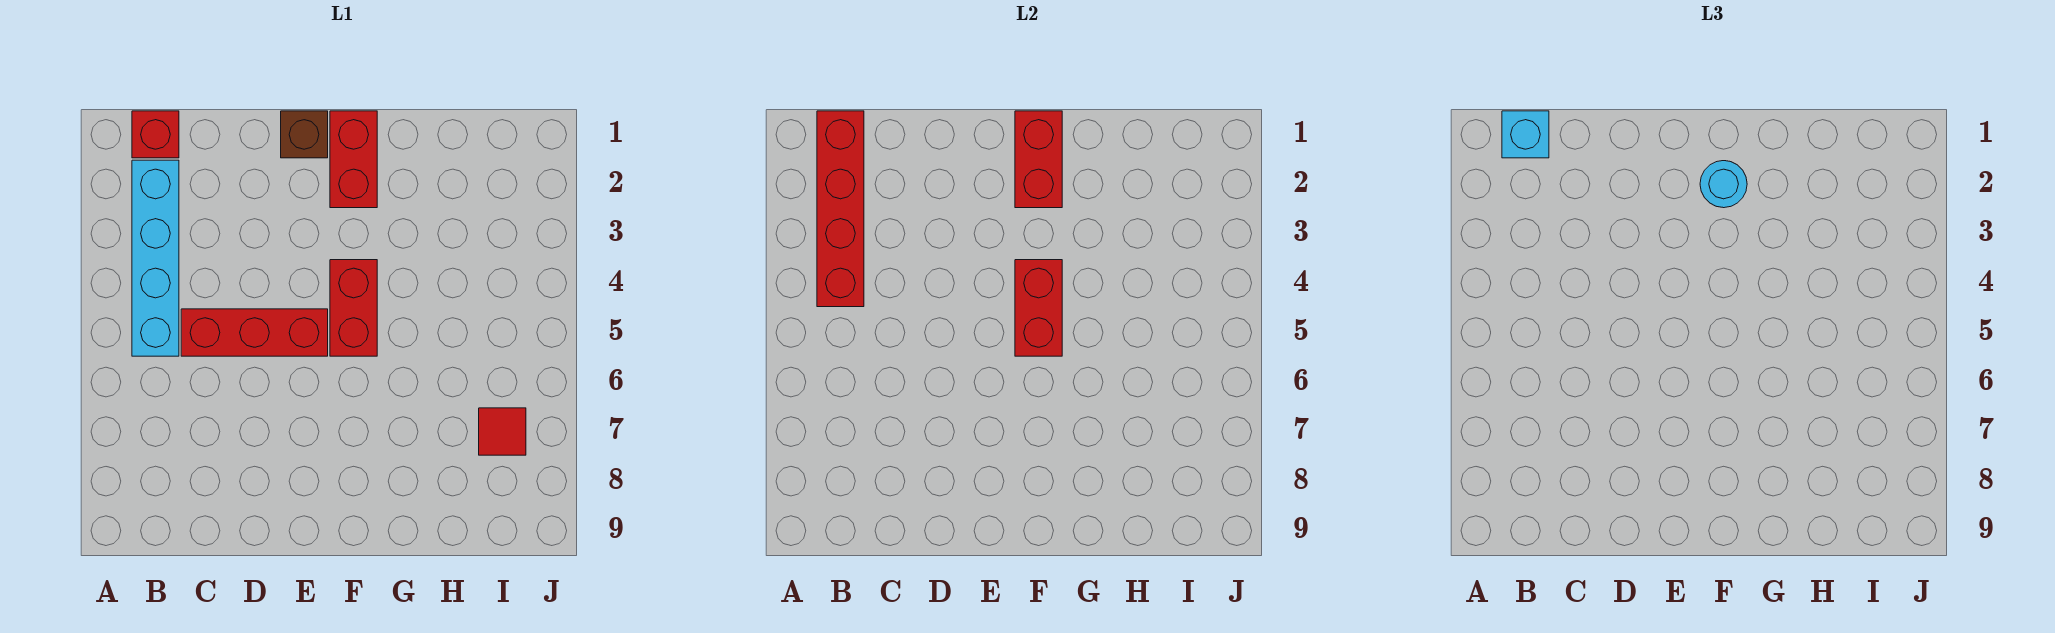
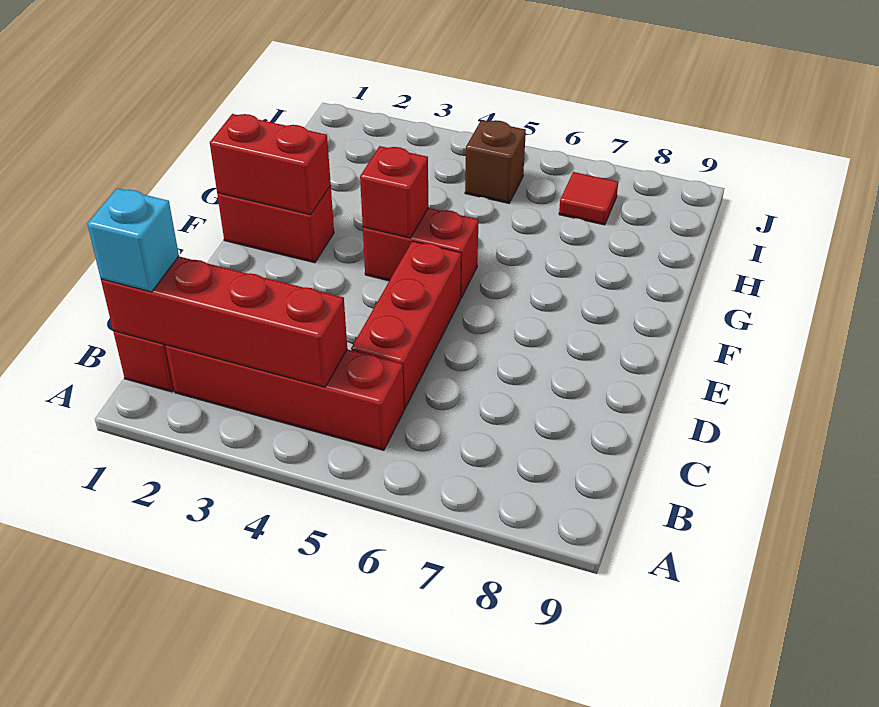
cyan 1x4 brick [132,160,179,356] -> red 1x4 brick [165,345,404,450]
brown 1x1 brick [281,111,328,158] -> brown 1x1 brick moved to [465,120,526,203]
cyan 1x1 round brick [1700,161,1747,208] -> none
red 1x2 brick [1015,260,1062,356] -> red 1x1 brick [360,146,428,238]

